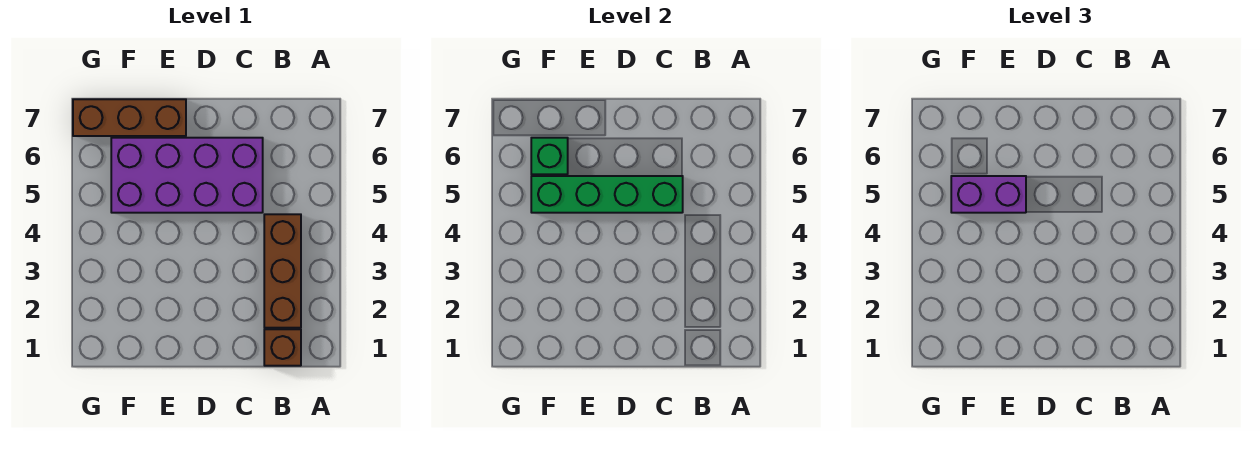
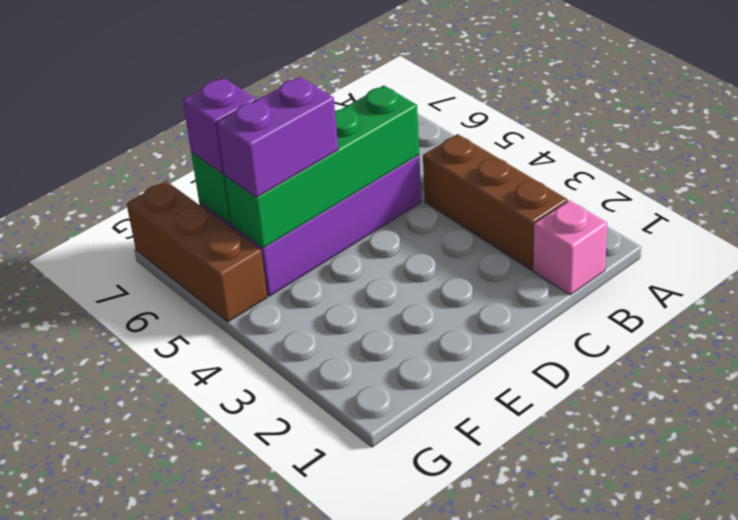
brown 1x1 brick [264,329,301,366] -> pink 1x1 brick [533,200,607,295]
brown 1x3 brick [73,99,186,136] -> brown 1x3 brick turned to [126,181,267,322]
none -> purple 1x1 brick [183,78,256,173]

